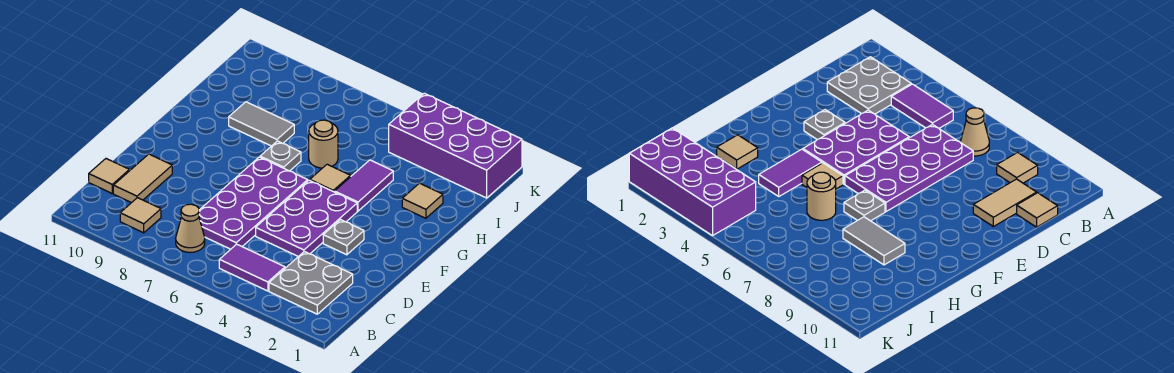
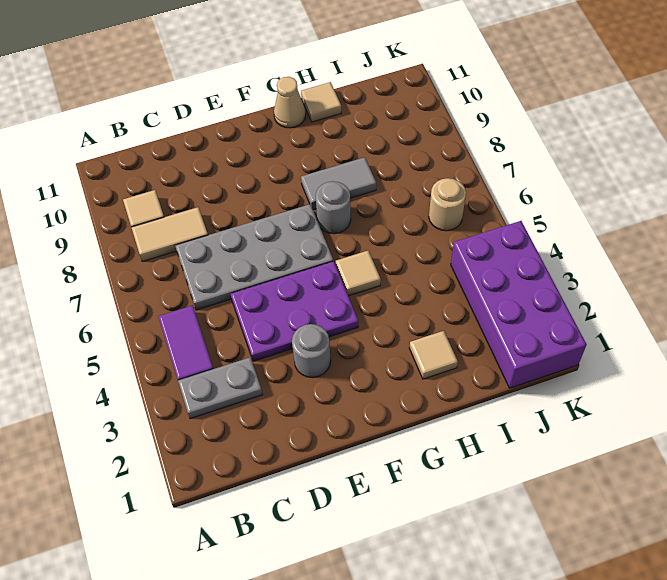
grey 2x2 plate [269,252,353,314] -> grey 1x2 plate [178,357,263,419]
tan 1x1 cone [176,204,205,252] -> tan 1x1 cone moved to [274,77,306,128]
purple 2x4 plate [199,157,308,249] -> grey 2x4 plate [175,204,333,310]
tan 1x2 tile [113,154,172,203] -> tan 1x2 tile moved to [131,207,208,262]
tan 1x1 tile [89,159,129,193] -> tan 1x1 tile moved to [301,82,341,122]
grey 1x1 plate [323,220,364,255] -> grey 1x1 round brick [292,324,331,378]
purple 1x2 tile [335,160,393,211] -> none
grey 1x1 plate [260,141,301,171] -> grey 1x1 round brick [316,181,351,234]
tan 1x1 round brick [309,120,338,168] -> tan 1x1 round brick moved to [429,178,466,231]
grey 1x2 tile [229,102,294,146] -> grey 1x2 tile turned to [301,157,376,210]

